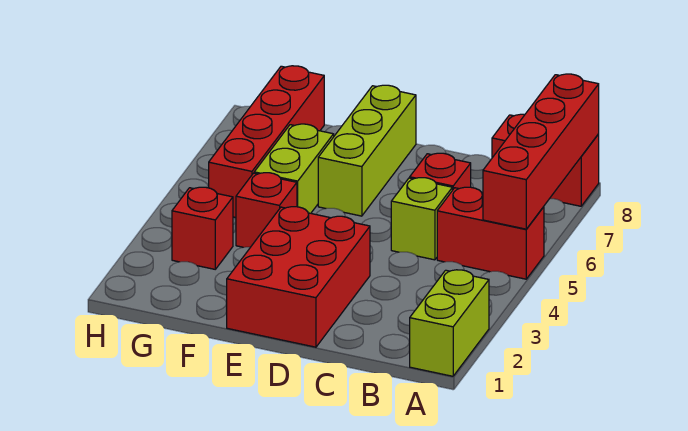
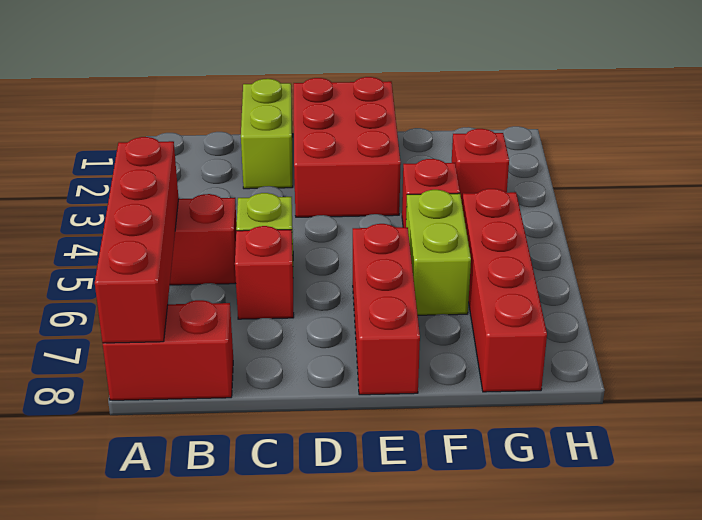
lime 1x2 brick [410,270,489,376] -> lime 1x2 brick moved to [241,79,293,189]
lime 1x3 brick [318,85,416,216] -> red 1x3 brick [353,224,420,395]

